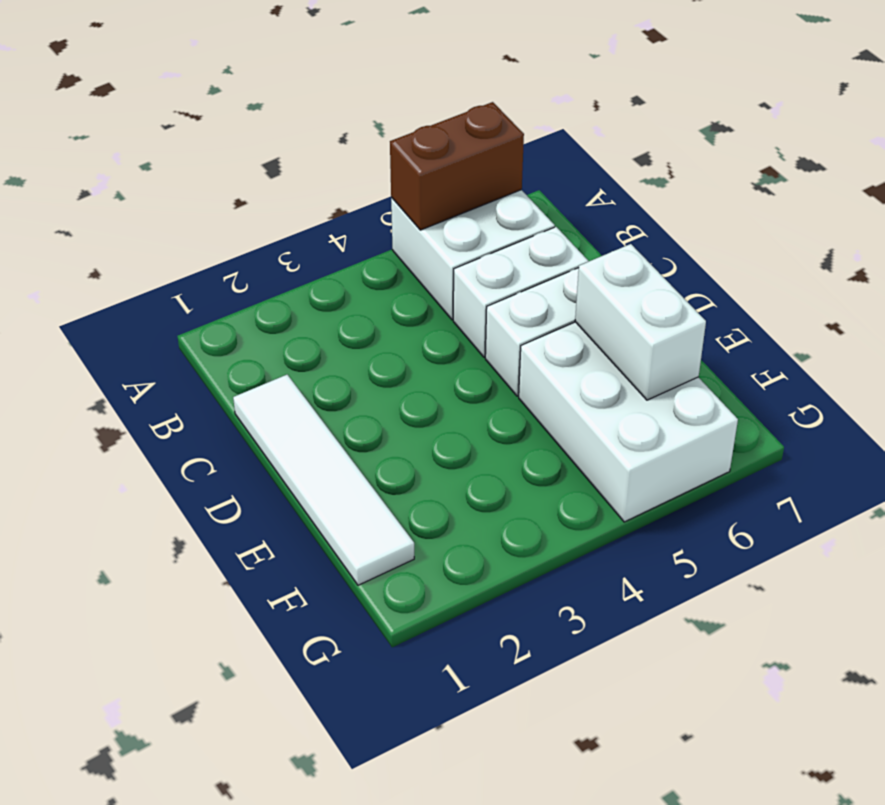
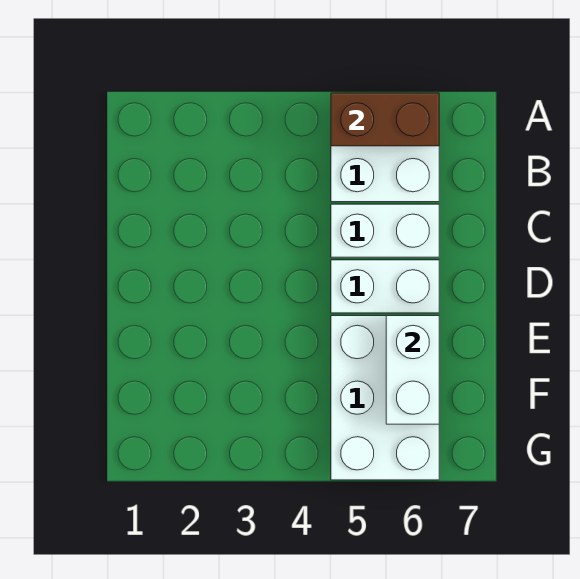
white 1x4 tile [233,375,414,585] -> none

